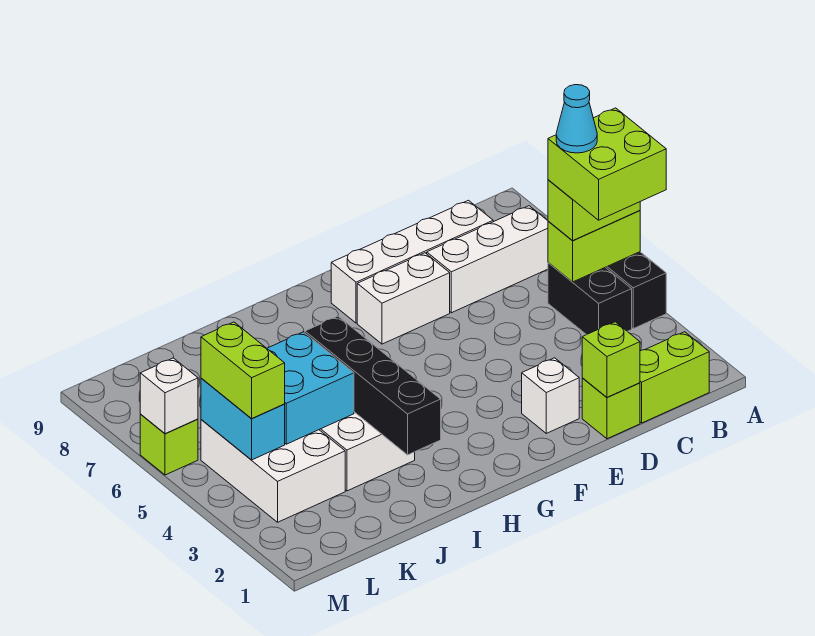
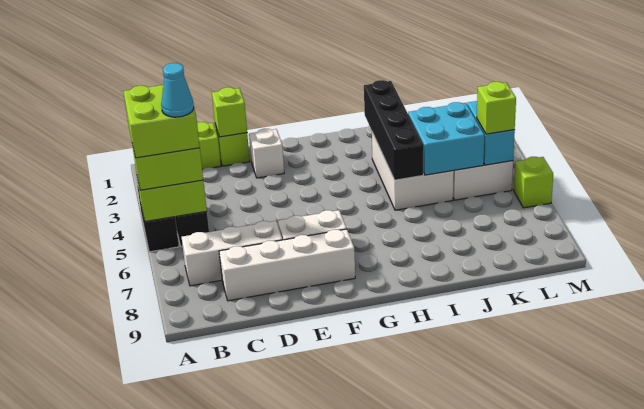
lime 1x2 brick [201,322,285,419] -> lime 1x1 brick [477,82,516,134]
white 1x1 brick [140,358,198,434] -> none

